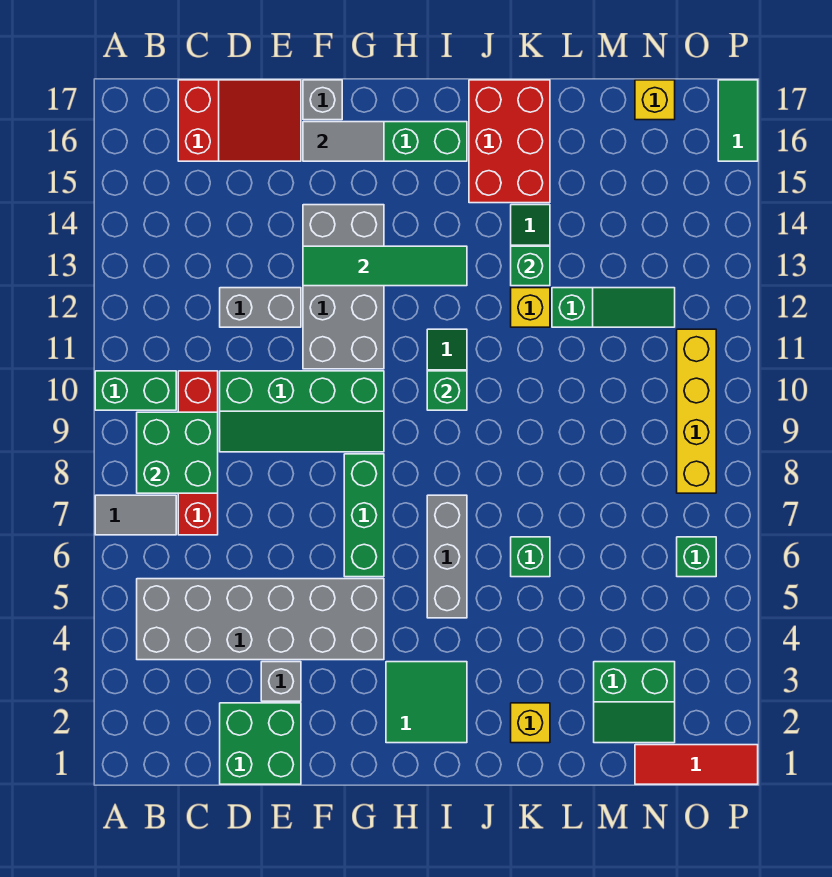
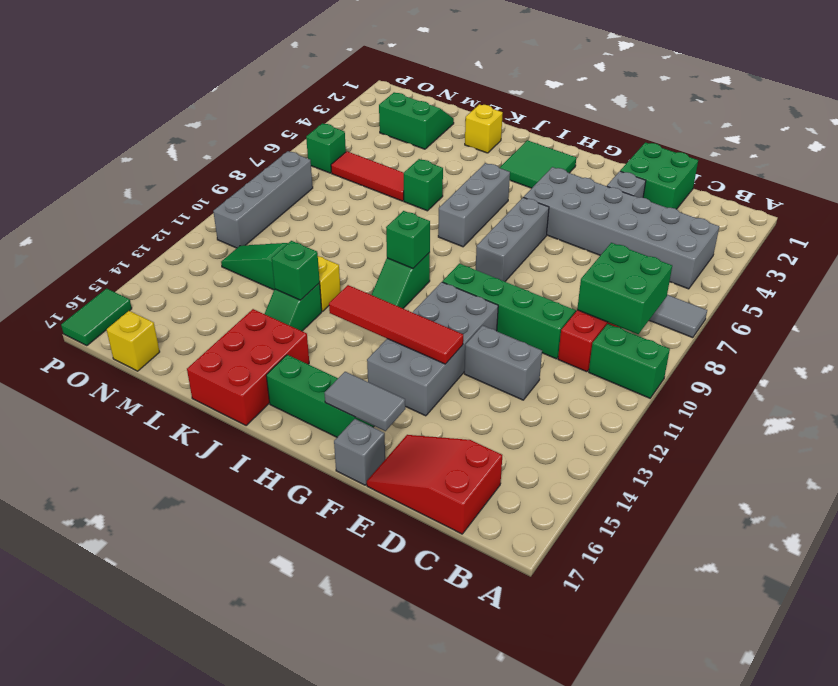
green 1x4 tile [303,246,467,286] -> red 1x4 tile [329,285,463,364]
green 1x3 brick [344,454,384,577] -> grey 1x3 brick [476,197,549,282]
red 1x3 tile [635,745,758,784] -> red 1x3 tile moved to [331,151,404,201]
yellow 1x4 brick [677,329,716,493] -> grey 1x4 brick [213,151,313,248]

